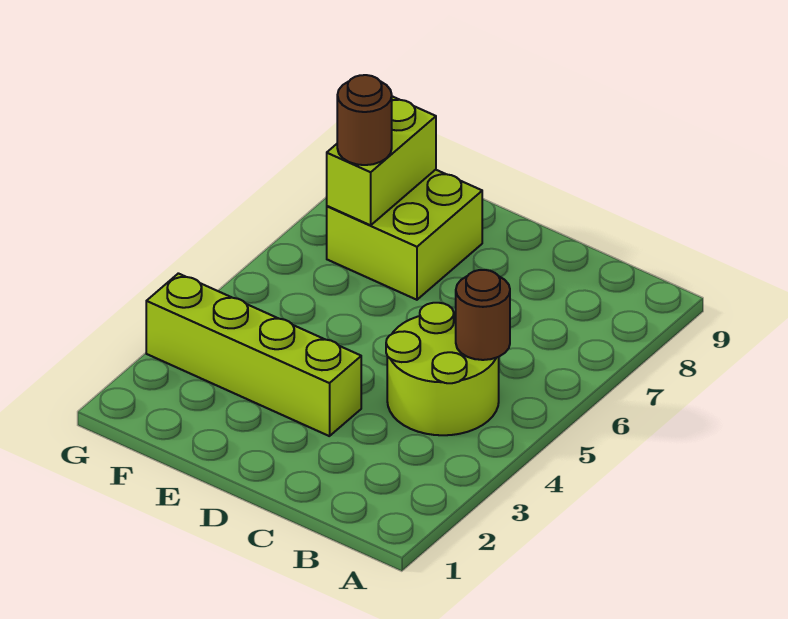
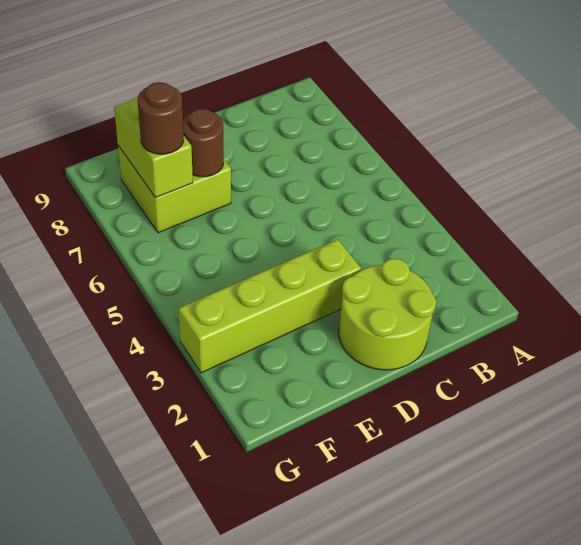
lime 2x2 round brick [386,303,499,435] -> lime 2x2 round brick moved to [339,258,436,370]
brown 1x1 round brick [456,270,510,360] -> brown 1x1 round brick moved to [183,109,224,177]

